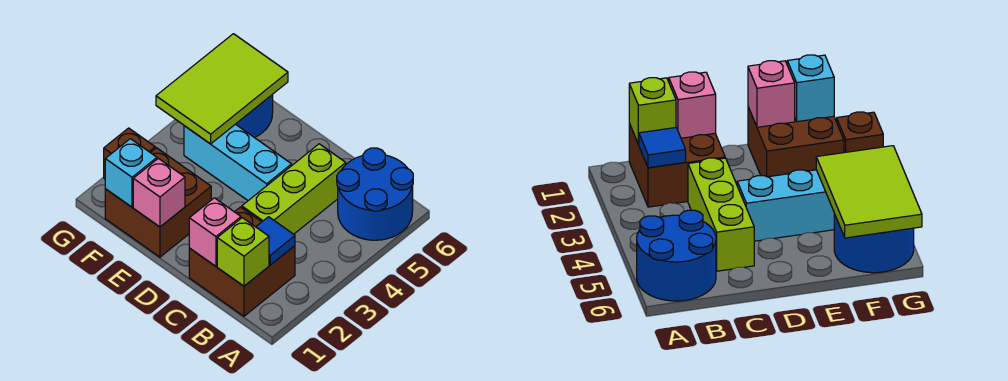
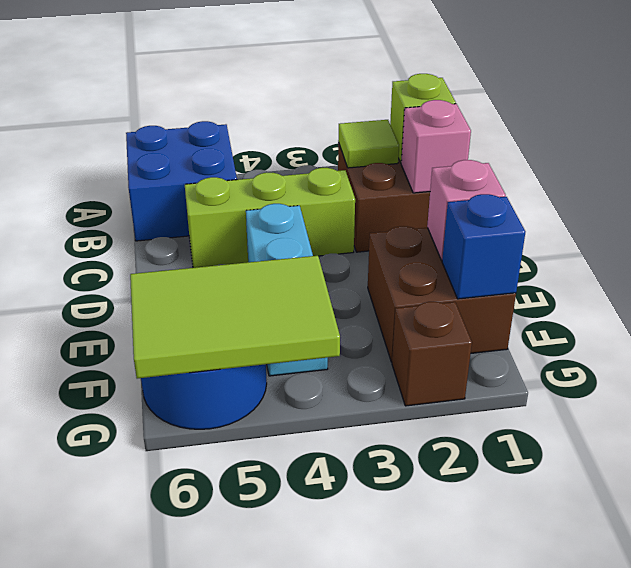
blue 2x2 round brick [337,148,413,240] -> blue 2x2 brick [126,121,237,241]
blue 1x1 tile [256,217,295,265] -> lime 1x1 tile [338,120,399,168]
cyan 1x1 brick [105,139,157,207] -> blue 1x1 brick [442,194,525,299]

